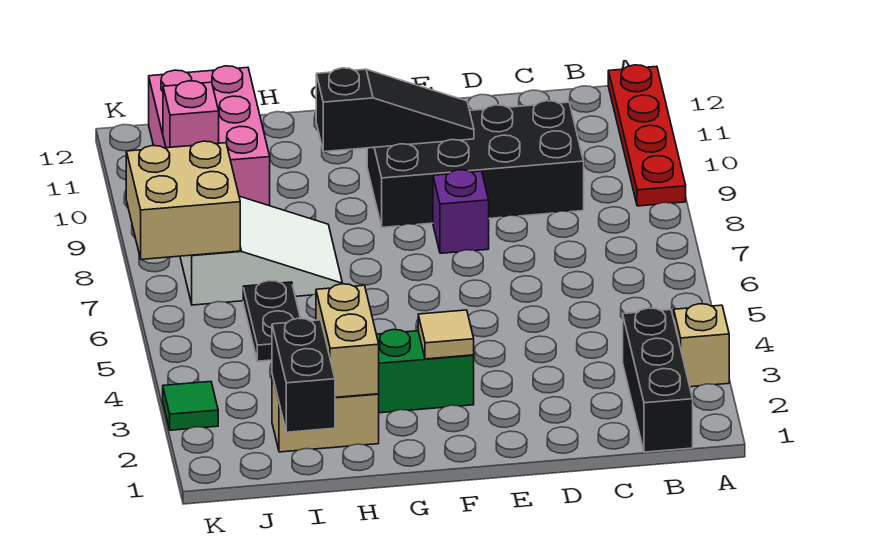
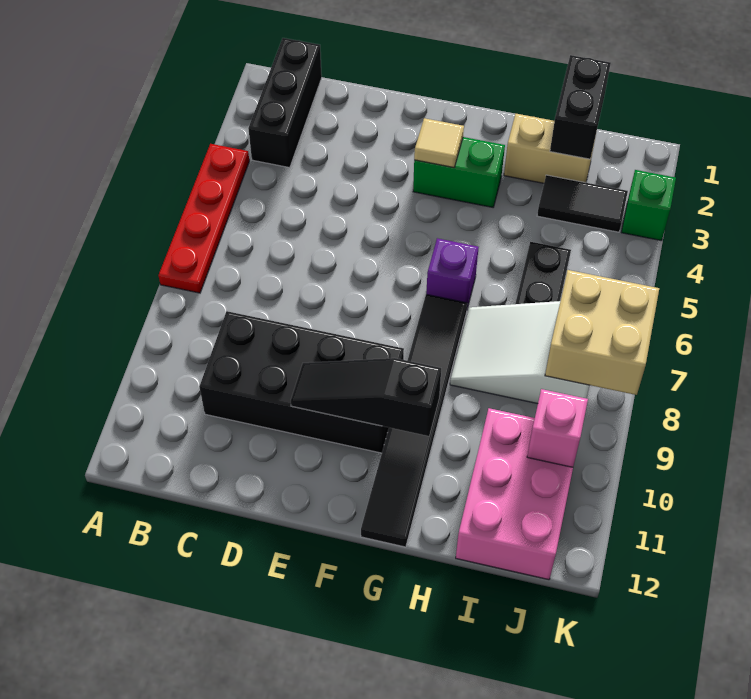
tan 1x1 brick [674,304,729,387] -> none
red 1x4 plate [608,65,686,206] -> red 1x4 plate moved to [158,144,249,293]
purple 1x1 brick [433,170,489,253] -> purple 1x1 brick moved to [426,238,479,308]
none -> black 1x6 tile [361,294,467,547]
tan 1x2 brick [316,284,379,397] -> none
none -> black 1x2 tile [537,175,628,232]
green 1x1 tile [163,381,218,430] -> green 1x1 brick [621,170,676,241]

